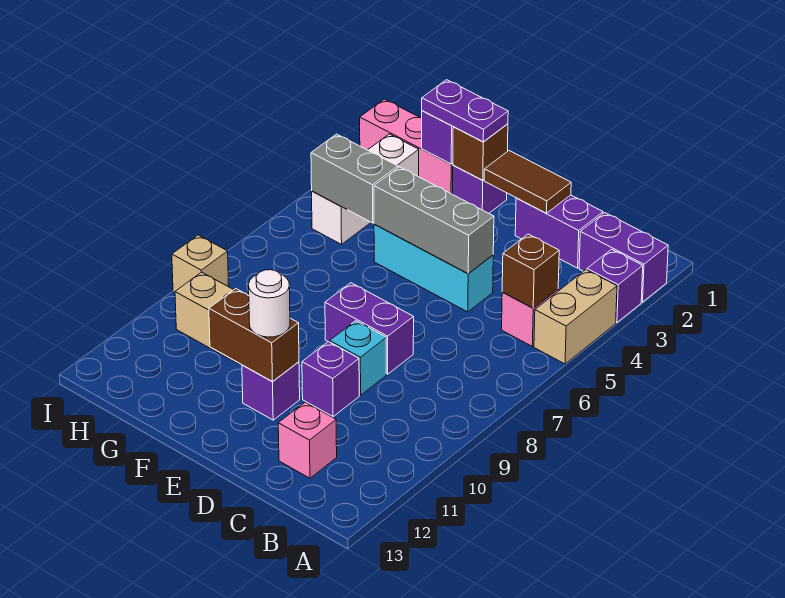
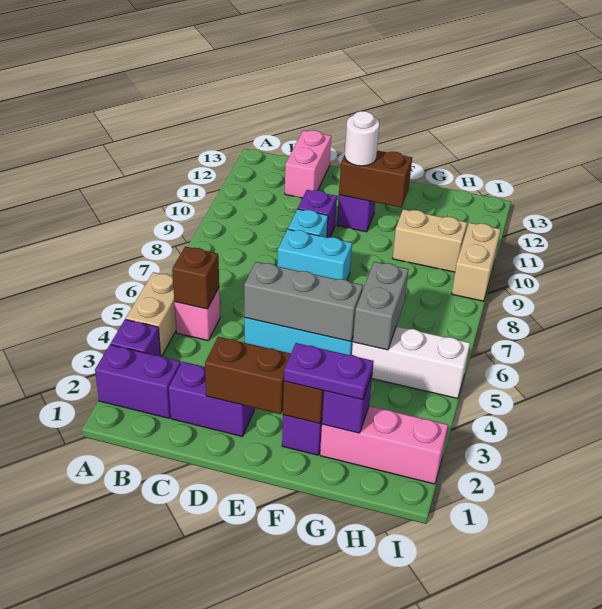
pink 1x1 brick [278,402,337,478] -> pink 1x2 brick [285,130,331,198]
brown 1x2 tile [484,151,571,213] -> brown 1x2 brick [205,337,291,414]
purple 1x2 brick [325,283,414,374] -> cyan 1x2 brick [277,229,352,280]
grey 1x2 brick [311,134,398,223] -> grey 1x2 brick turned to [353,262,408,350]
white 1x3 brick [312,134,419,244] -> white 1x3 brick turned to [352,326,470,399]
tan 1x1 brick [172,235,229,293] -> tan 1x2 brick [452,223,501,301]

